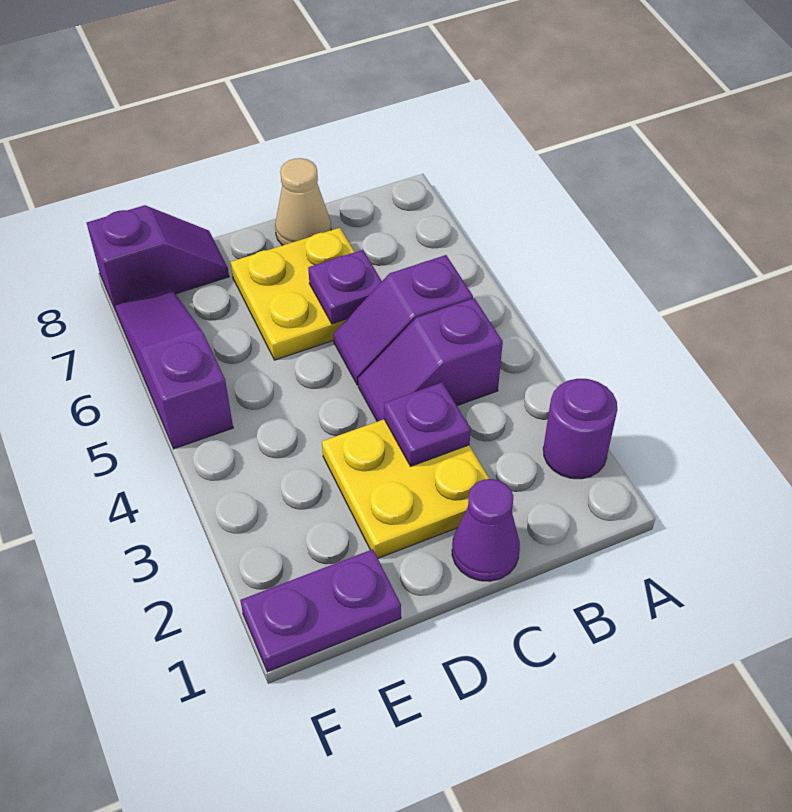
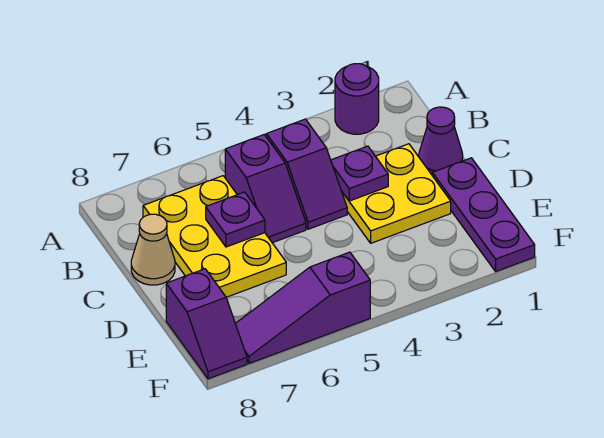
yellow 2x2 plate [231,228,354,360] -> yellow 2x3 plate [143,176,286,297]
purple 1x2 plate [240,549,401,672] -> purple 1x3 plate [432,158,535,271]
purple 1x2 slope [87,205,229,311] -> purple 1x2 slope turned to [166,269,247,379]

